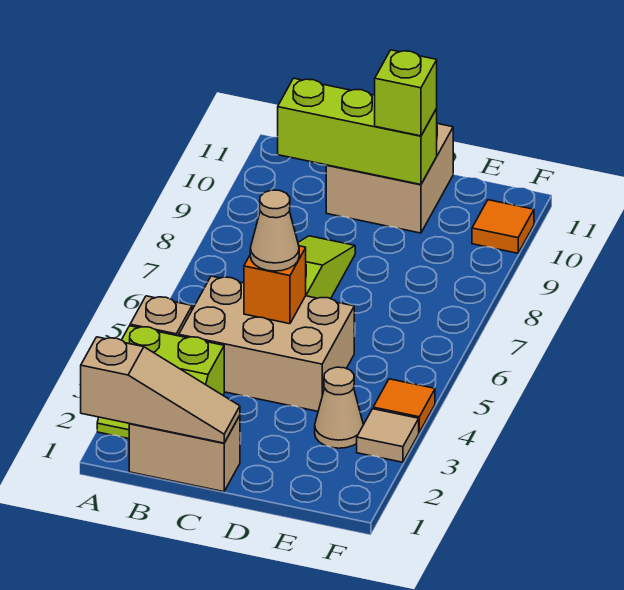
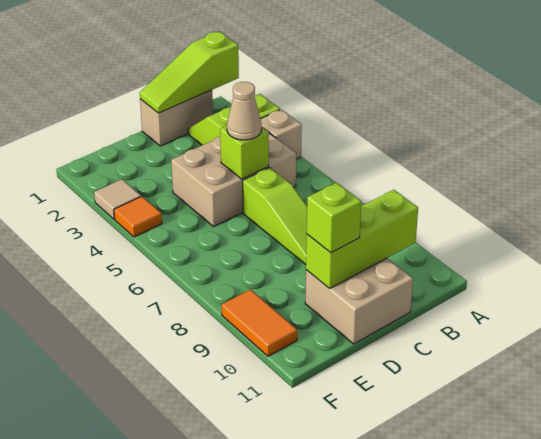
tan 1x3 slope [81,337,240,443] -> lime 1x3 slope [140,31,239,113]
orange 1x1 brick [244,246,306,324] -> lime 1x1 brick [220,126,269,179]
tan 1x1 cone [315,367,363,448] -> none
orange 1x1 tile [472,200,534,253] -> orange 1x2 tile [221,290,297,356]

